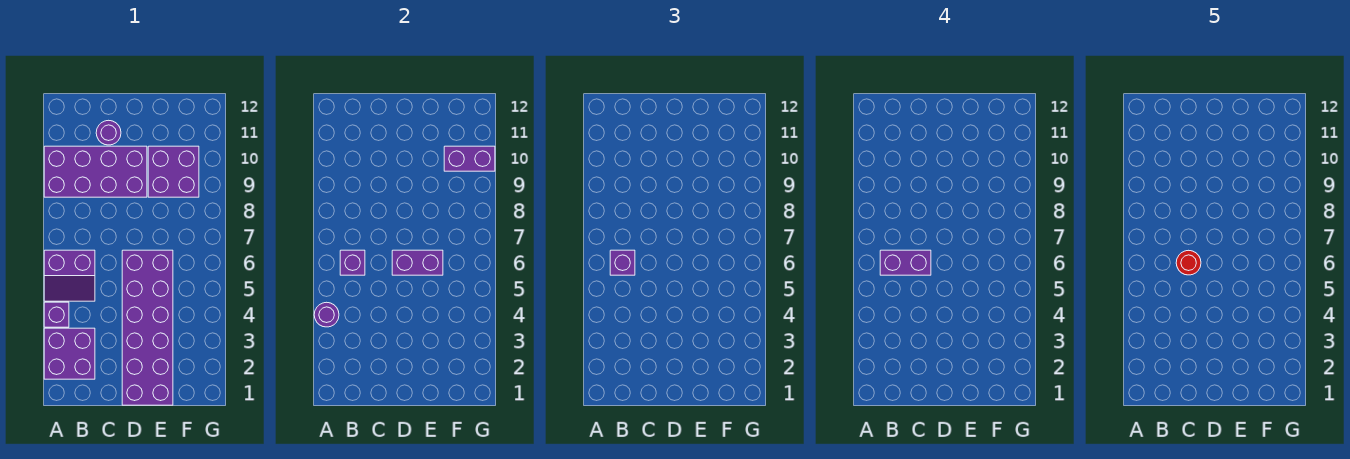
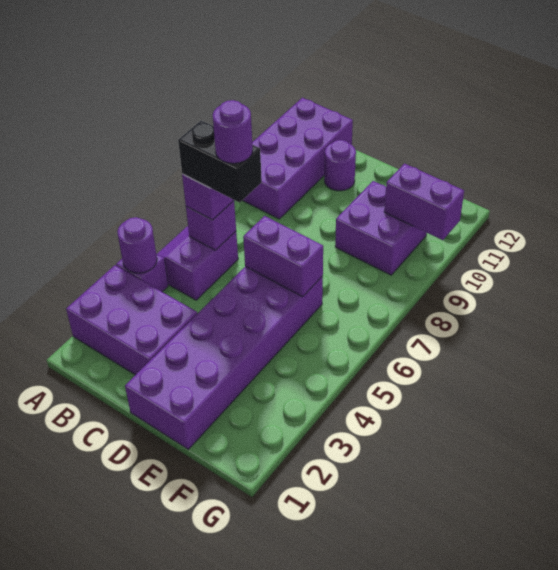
purple 2x2 brick [44,328,95,379] -> purple 2x3 brick [66,265,197,375]
purple 2x2 slope [44,250,95,301] -> purple 2x2 slope turned to [157,226,238,300]
purple 2x4 brick [44,146,147,197] -> purple 2x4 brick turned to [242,98,353,219]
purple 1x2 brick [880,250,931,275] -> black 1x2 brick [178,120,262,203]
red 1x1 round brick [1176,250,1201,275] -> purple 1x1 round brick [213,100,253,163]

